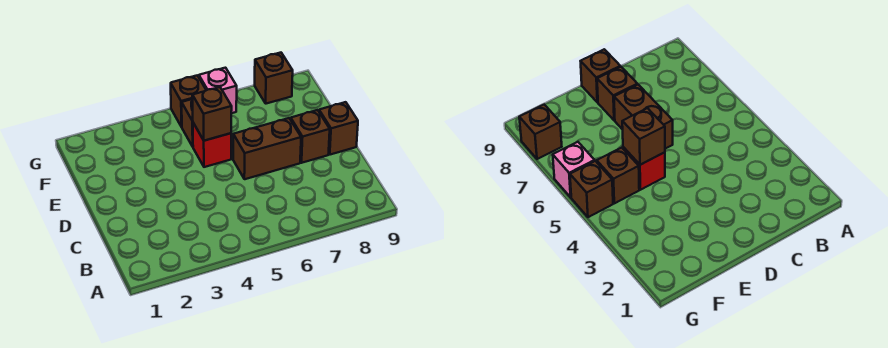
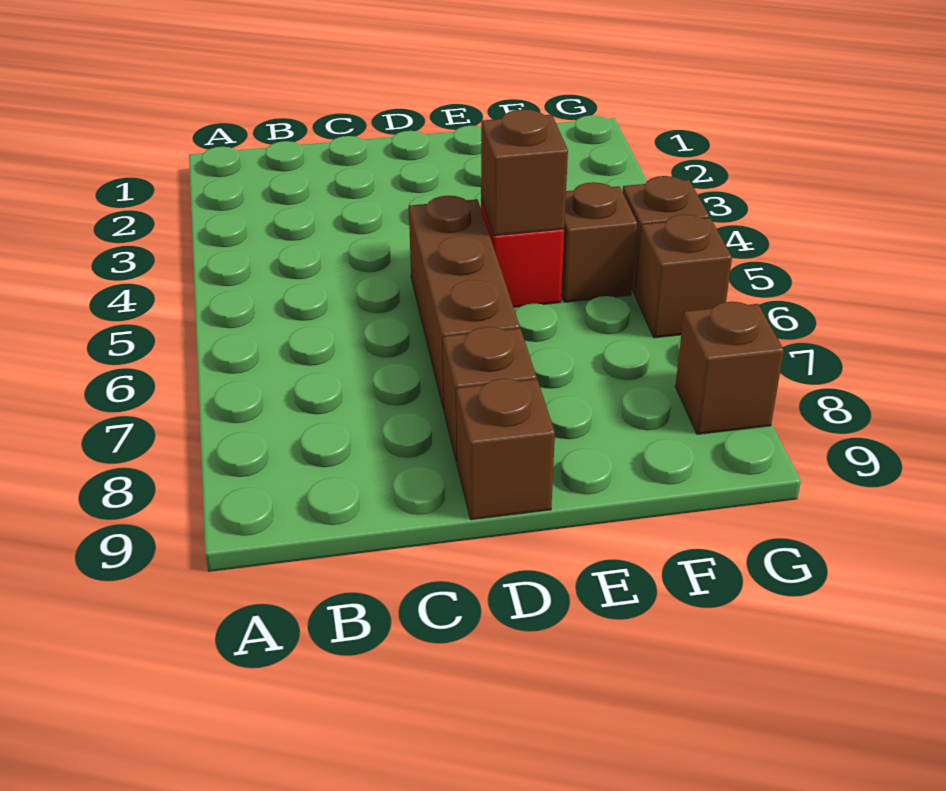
brown 1x2 brick [233,118,301,179] -> brown 1x3 brick [409,196,520,409]
pink 1x1 brick [199,68,237,113] -> brown 1x1 brick [635,214,732,338]

